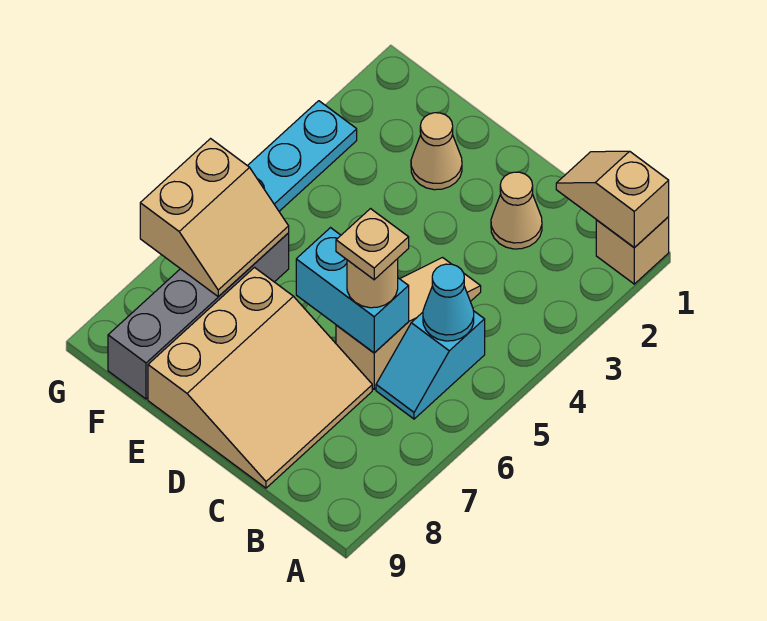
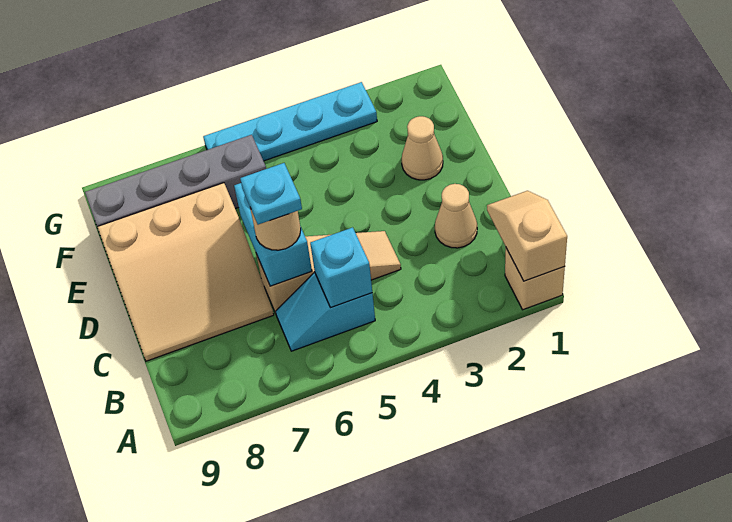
cyan 1x1 cone [423,264,474,341] -> cyan 1x1 brick [310,227,372,307]
tan 1x1 plate [336,209,409,280] -> cyan 1x1 plate [240,163,302,225]
tan 2x2 slope [140,139,289,297] -> none

